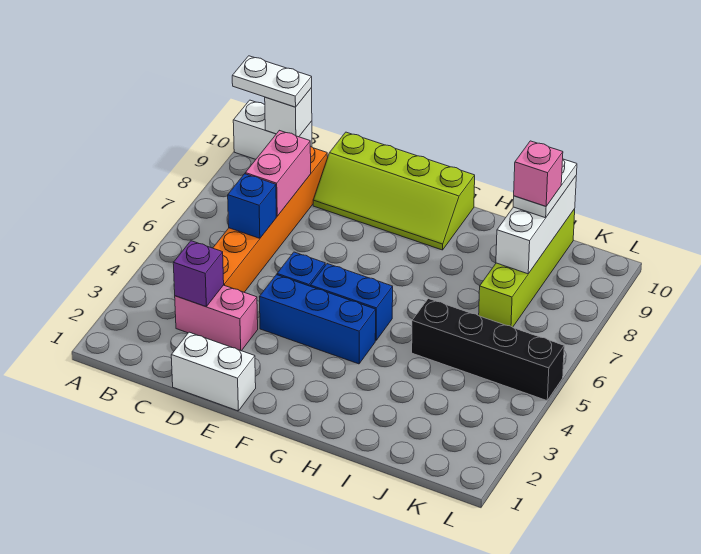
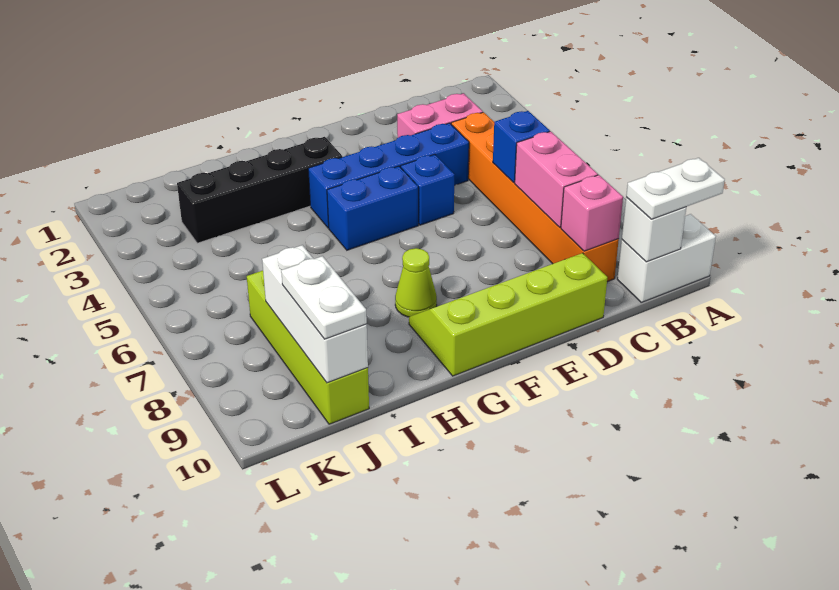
purple 1x1 brick [173,241,224,307] -> none
white 1x2 brick [171,332,256,411] -> none
blue 1x3 brick [260,275,376,364] -> blue 1x4 brick [308,123,469,228]
none -> lime 1x1 cone [395,248,437,317]
black 1x4 brick [412,299,564,400] -> black 1x4 brick moved to [177,137,342,243]
pink 1x1 brick [514,141,563,206] -> pink 1x1 brick moved to [561,175,623,251]

